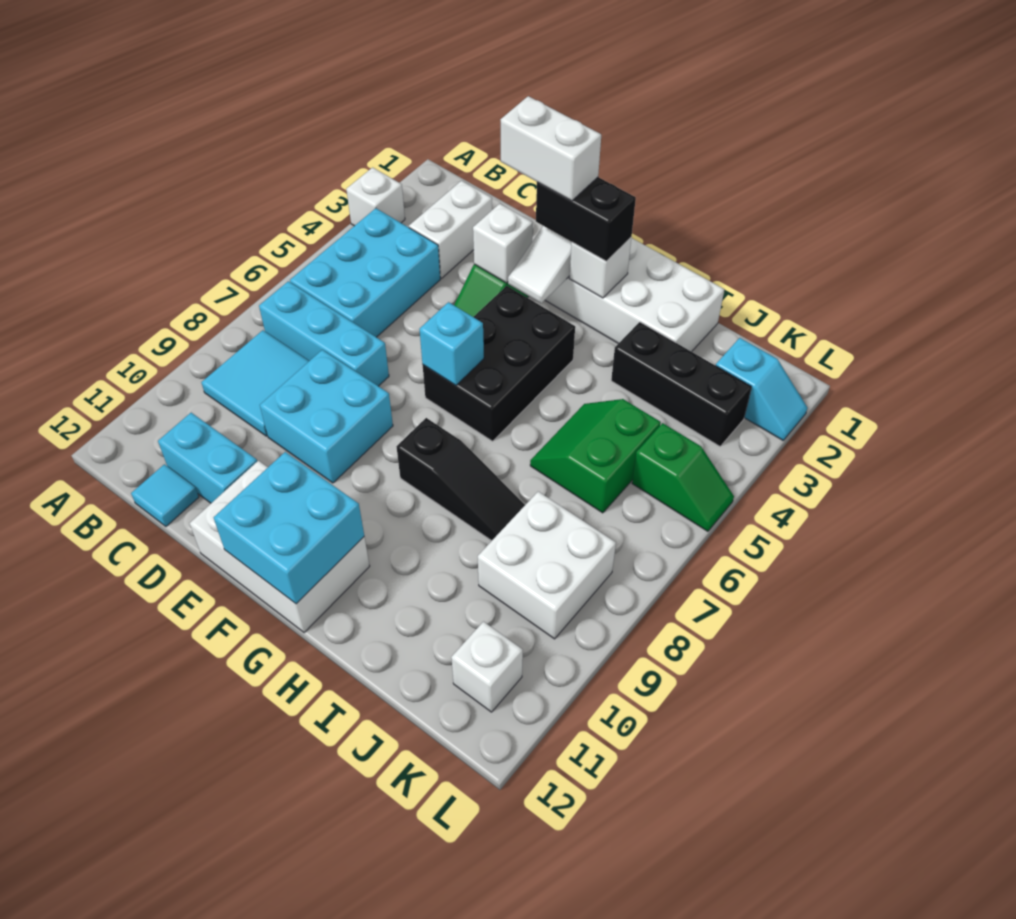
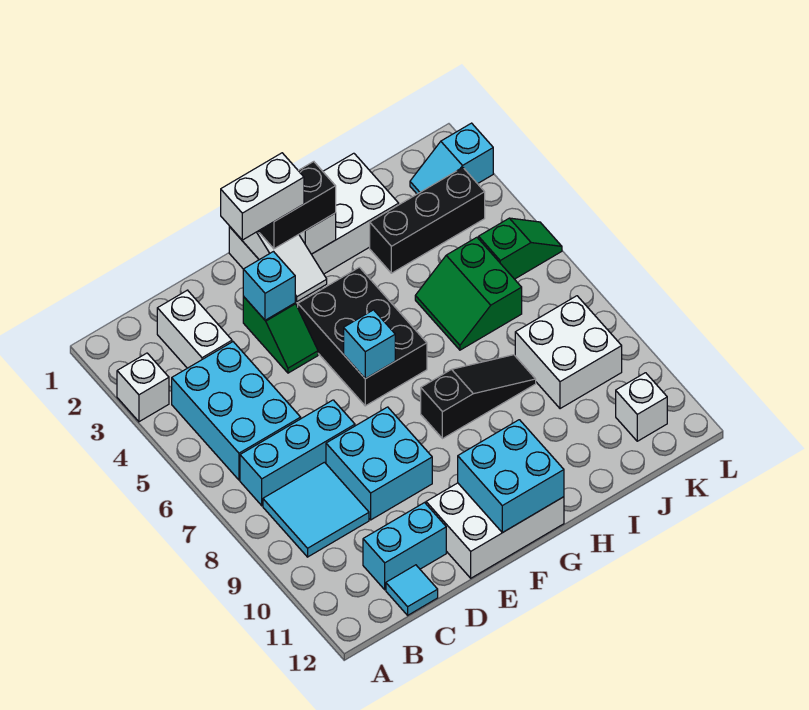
white 1x1 brick [473,204,533,283] -> cyan 1x1 brick [243,252,295,320]
cyan 1x2 slope [716,338,807,440] -> cyan 1x2 slope turned to [410,123,493,194]

